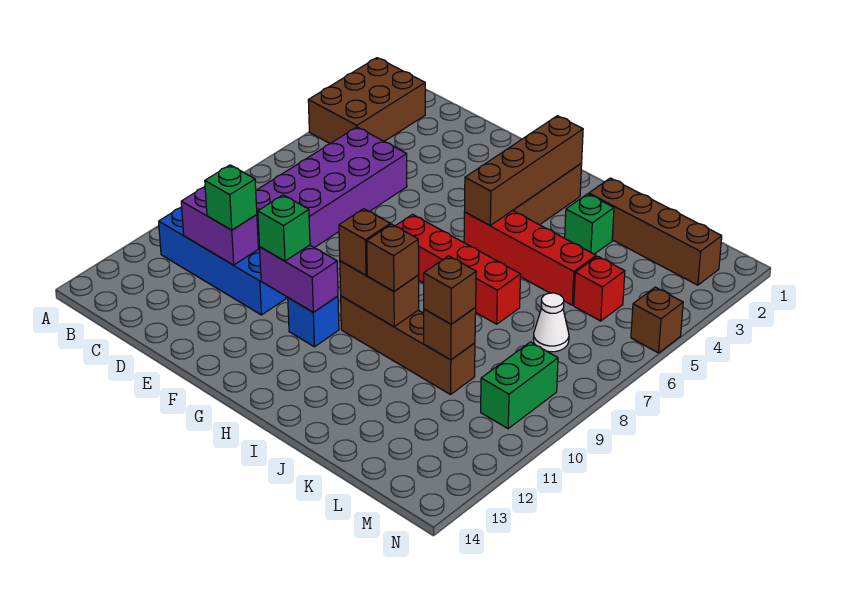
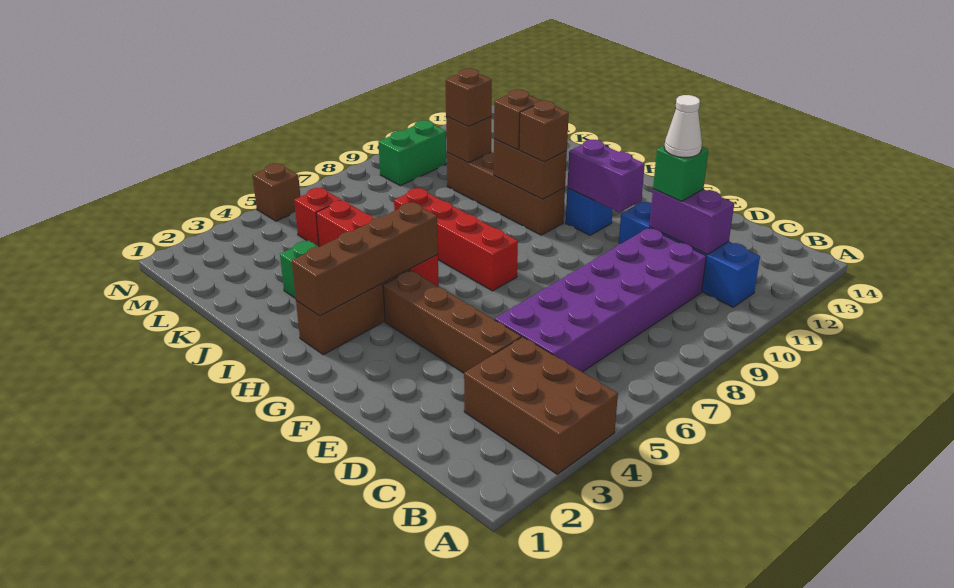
brown 2x3 brick [308,58,425,144] -> brown 2x3 brick turned to [464,337,618,474]
green 1x1 brick [258,195,310,261] -> none
brown 1x4 brick [589,178,722,285] -> brown 1x4 brick moved to [383,270,521,373]
white 1x1 cone [533,293,569,352] -> white 1x1 cone moved to [664,95,702,157]

